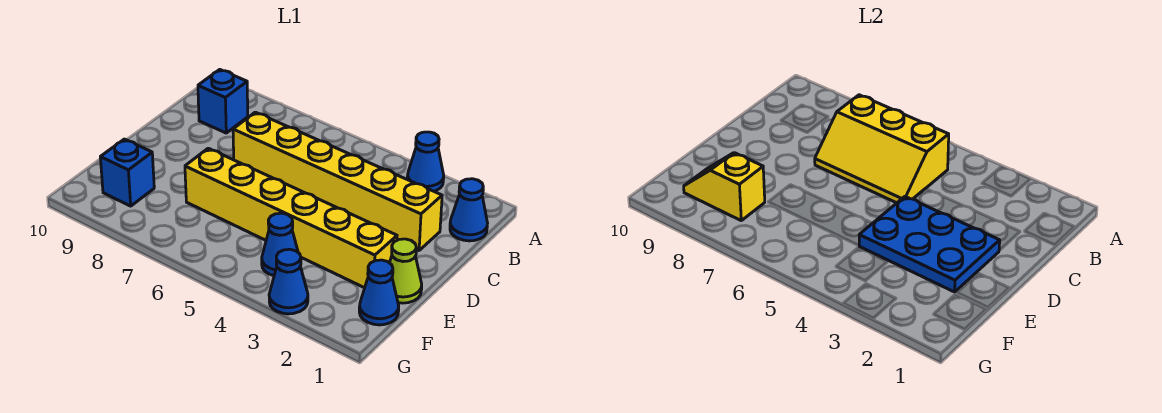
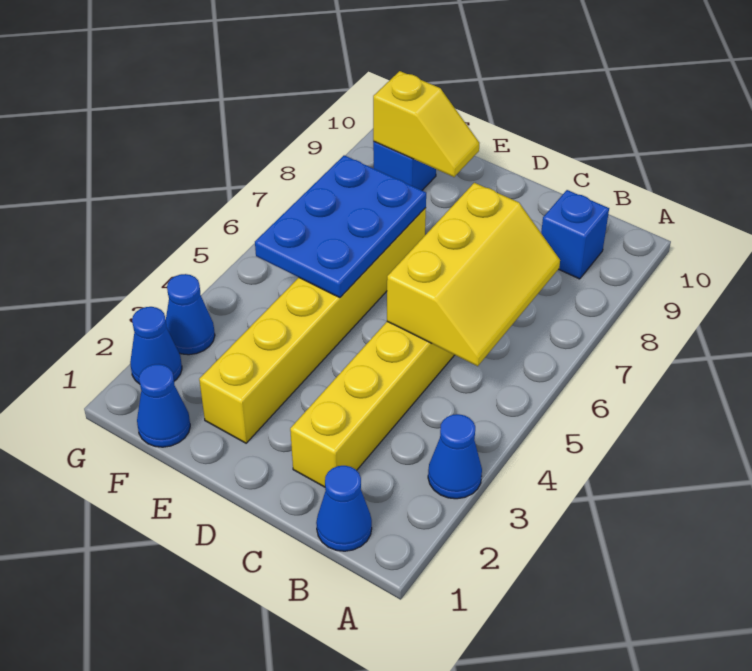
yellow 2x3 slope [815,95,949,203] -> yellow 2x3 slope turned to [387,183,560,366]
blue 2x3 plate [859,197,1000,292] -> blue 2x3 plate moved to [255,155,426,298]
lime 1x1 cone [390,239,422,303] -> none
blue 1x1 cone [262,213,298,276] -> blue 1x1 cone moved to [130,307,182,384]
yellow 1x2 slope [684,153,765,220] -> yellow 1x2 slope turned to [373,71,479,177]

